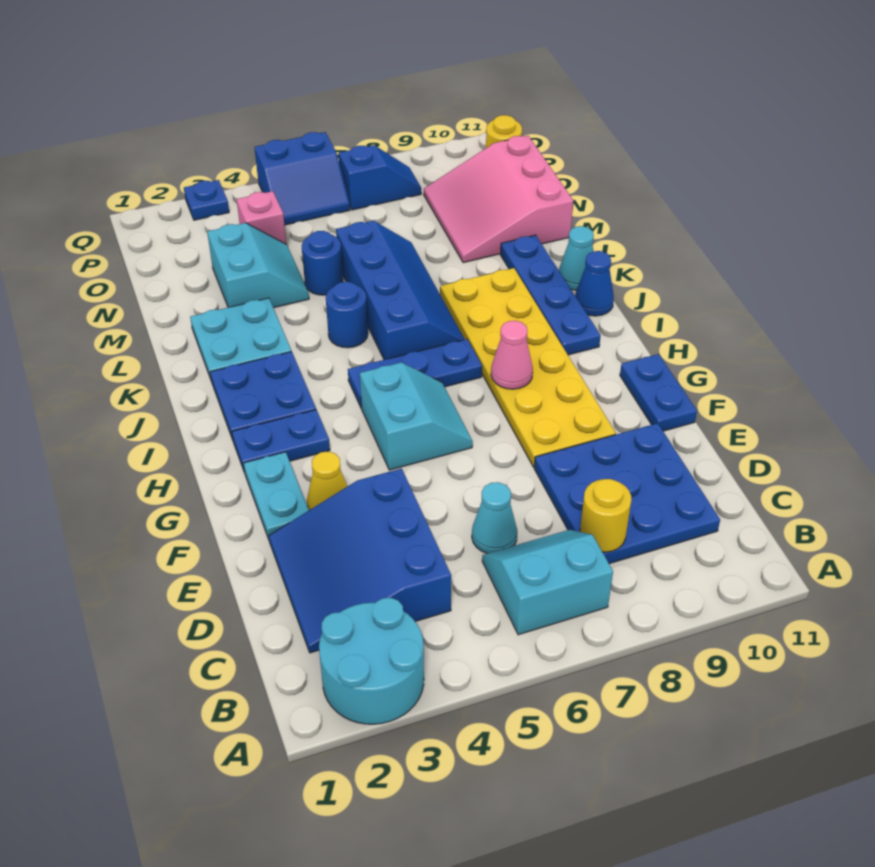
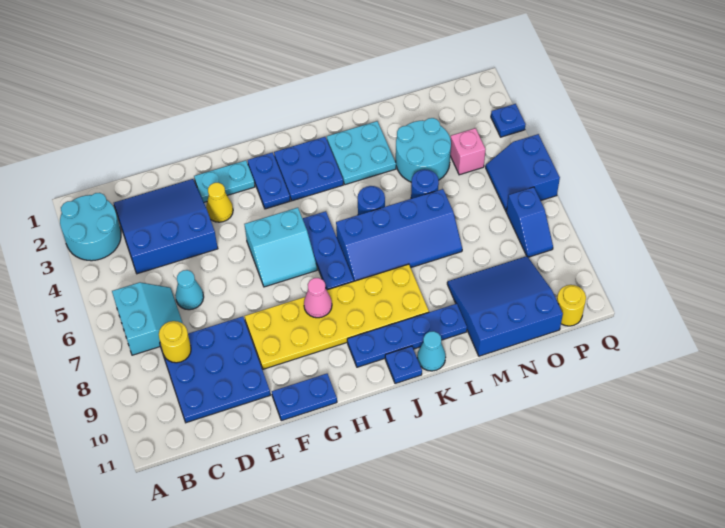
blue 1x1 cone [575,251,614,316] -> blue 1x1 plate [385,346,422,384]
cyan 2x2 slope [207,223,309,308] -> cyan 2x2 round brick [396,118,451,182]
pink 3x3 slope [424,136,573,263] -> blue 3x3 slope [447,256,563,356]

